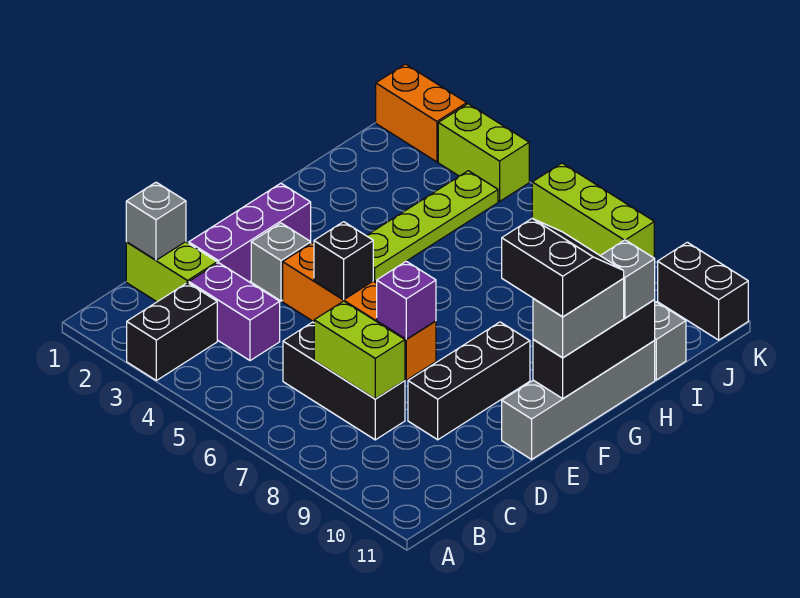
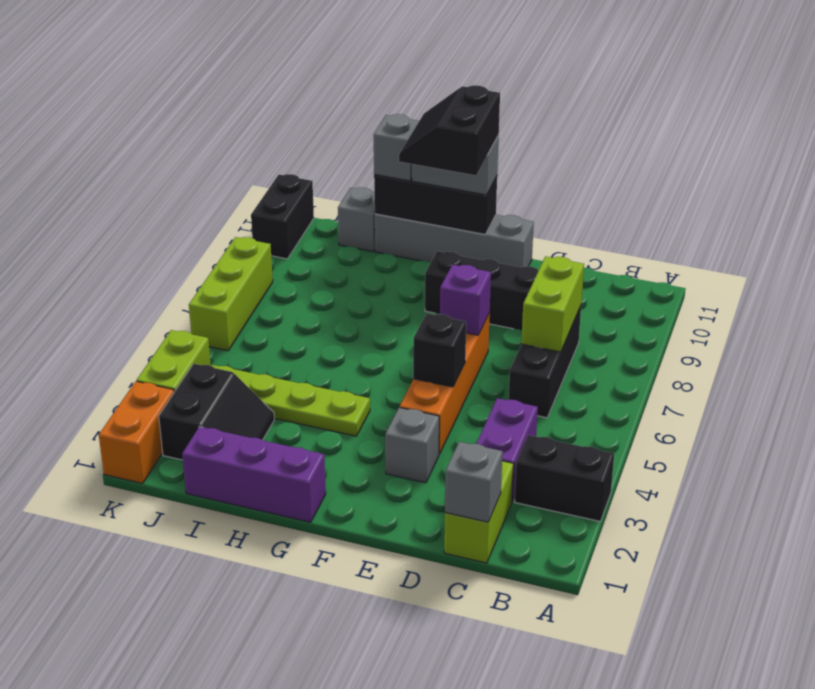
purple 1x3 brick [189,183,311,282] -> purple 1x3 brick moved to [182,427,326,522]
none -> black 2x2 slope [159,364,274,460]

